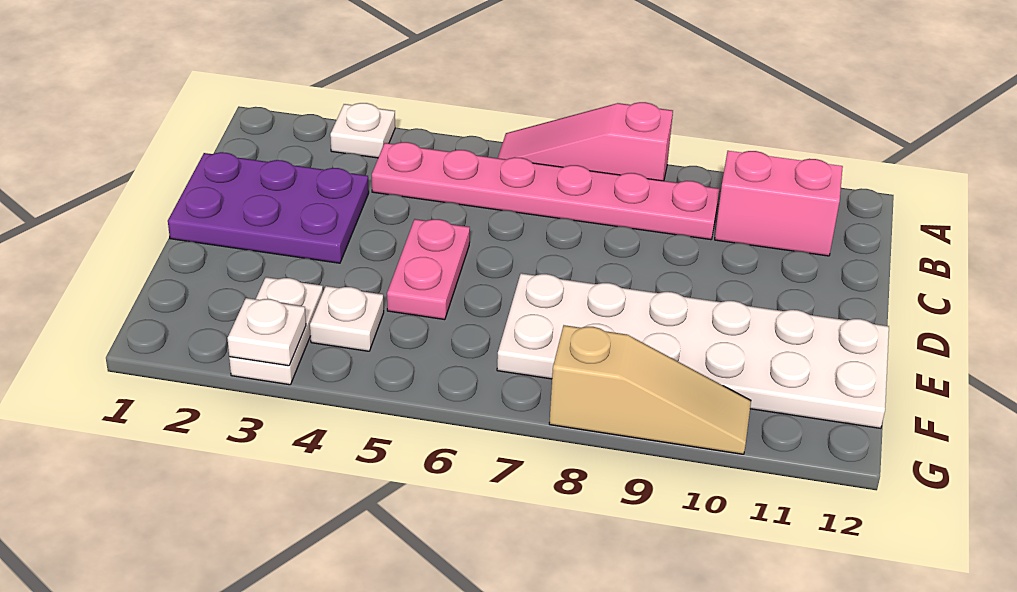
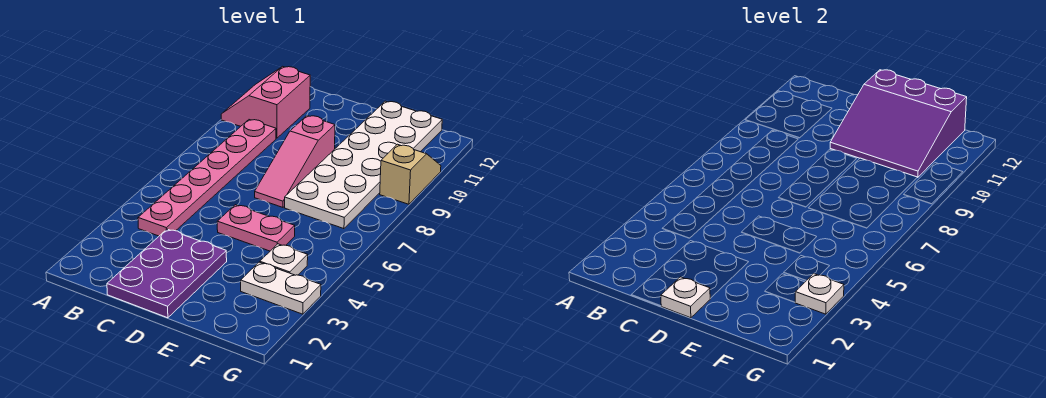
white 1x1 plate [330,103,395,158] -> white 1x1 plate moved to [661,277,710,318]
pink 1x3 slope [498,102,673,181] -> pink 1x3 slope moved to [255,116,335,207]
none -> purple 3x3 slope [830,70,967,177]
tan 1x3 slope [549,325,751,454] -> tan 1x2 slope [380,144,441,204]

